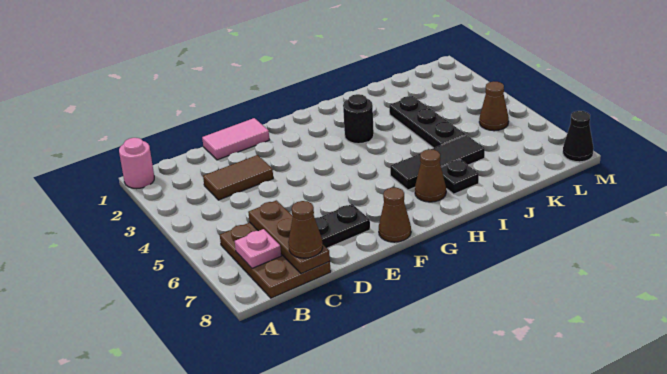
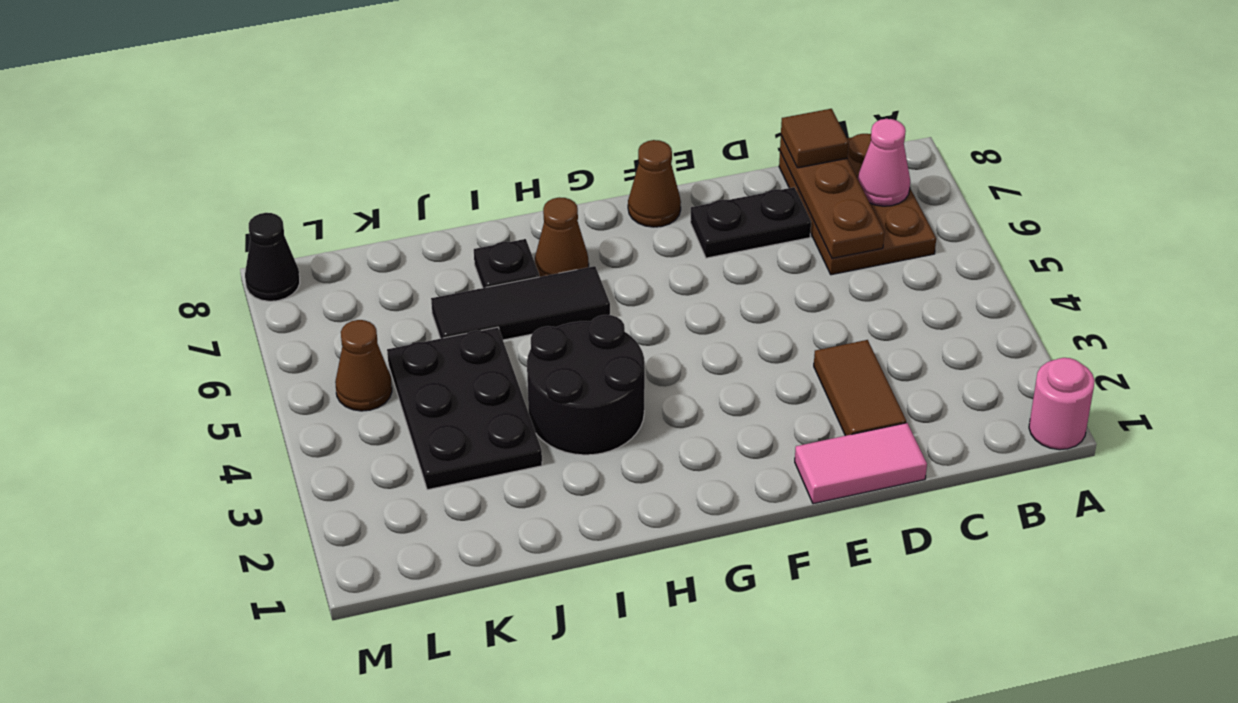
pink 1x1 plate [235,229,281,268] -> pink 1x1 cone [858,119,910,206]
brown 1x2 tile [203,155,273,200] -> brown 1x2 tile turned to [814,340,906,436]
brown 1x1 cone [288,201,323,258] -> brown 1x1 tile [781,109,849,168]
black 1x1 round brick [343,94,374,144] -> black 2x2 round brick [527,315,645,455]
black 1x3 plate [389,96,466,148] -> black 2x3 plate [387,327,542,490]

